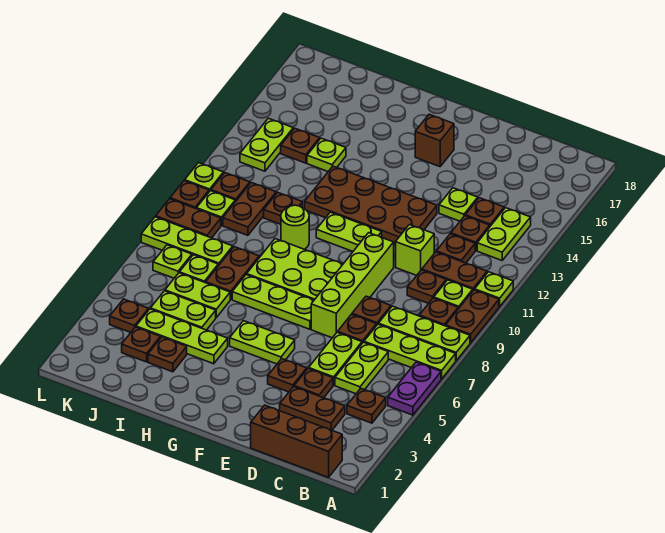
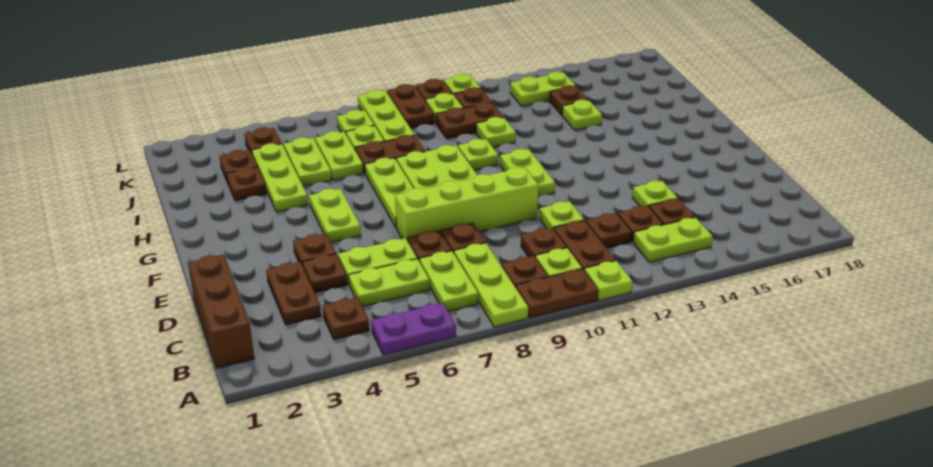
lime 1x3 plate [364,324,456,379] -> lime 1x2 plate [419,251,478,312]
lime 1x1 brick [396,225,434,276] -> lime 1x1 plate [539,201,584,229]
brown 2x4 plate [305,166,437,244] -> none
brown 1x1 brick [415,114,454,167] -> none
lime 1x1 round brick [281,205,309,249] -> lime 1x1 plate [458,139,498,170]
brown 1x1 plate [264,192,303,224] -> lime 1x1 plate [476,117,516,147]

